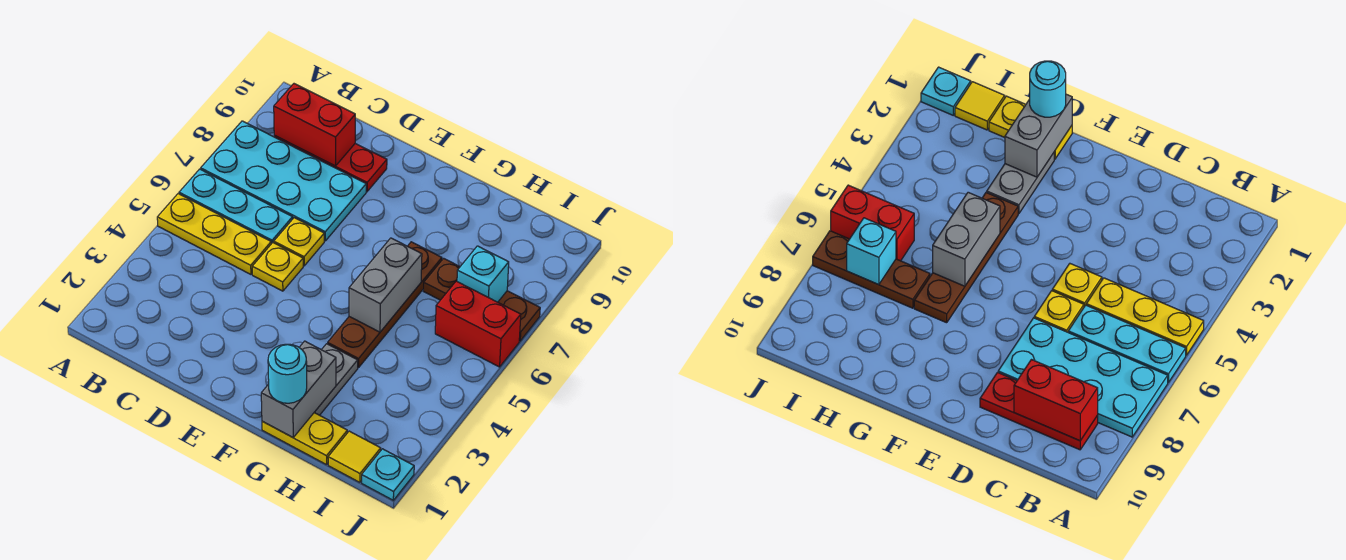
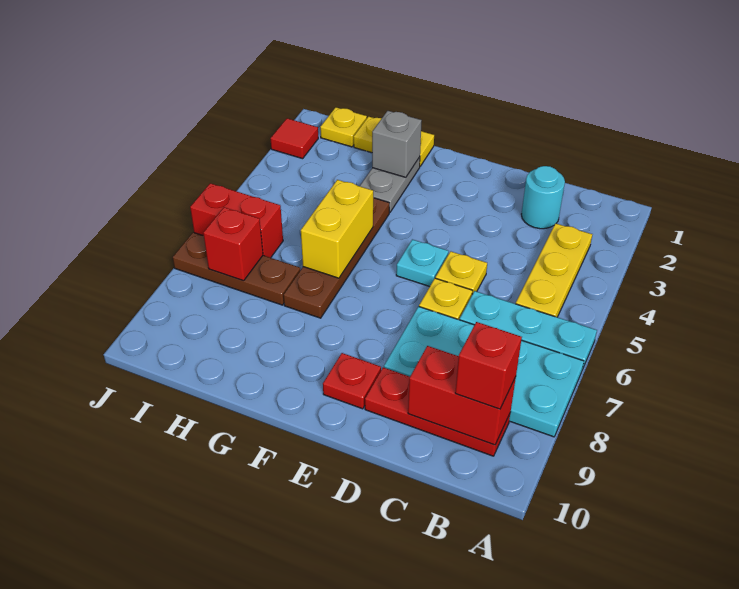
yellow 1x3 plate [157,194,271,274] -> yellow 1x3 plate turned to [516,223,592,317]
none -> red 1x1 brick [455,322,522,409]
none -> red 1x1 plate [323,353,381,409]
grey 1x2 brick [261,341,336,437] -> grey 1x1 brick [372,111,422,177]
cyan 1x1 round brick [268,344,307,403] -> cyan 1x1 round brick moved to [521,166,565,229]
grey 1x2 brick [349,238,422,332] -> yellow 1x2 brick [301,180,373,278]
yellow 1x1 tile [328,431,381,482] -> yellow 1x1 plate [320,107,367,147]
cyan 1x1 brick [457,246,509,302] -> red 1x1 brick [203,207,263,281]
cyan 1x1 plate [362,449,414,500] -> cyan 1x1 plate moved to [396,239,448,287]
none -> red 1x1 tile [270,118,318,159]

